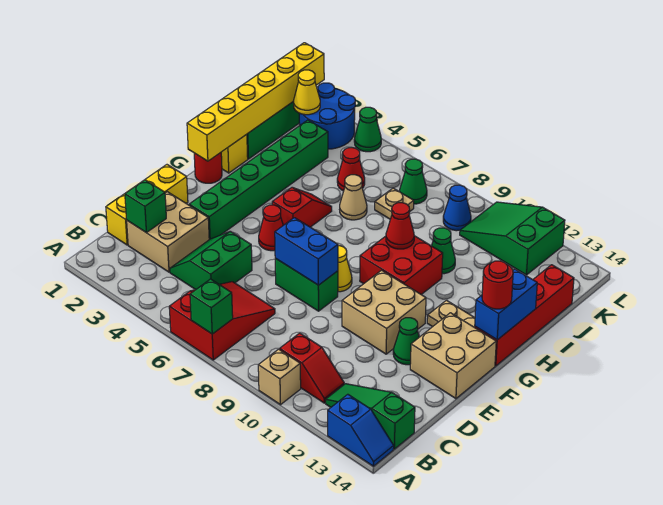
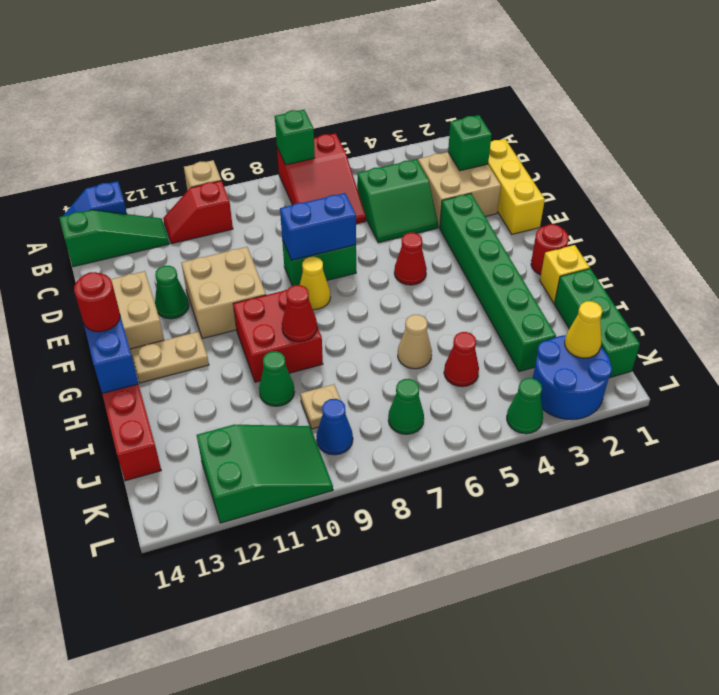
green 2x2 slope [170,231,252,290] -> green 2x2 slope turned to [358,159,438,242]
yellow 1x6 brick [187,43,324,161] -> none
red 1x2 slope [272,188,332,227] -> none
tan 1x1 plate [375,188,414,219] -> tan 1x1 plate moved to [301,384,346,429]

